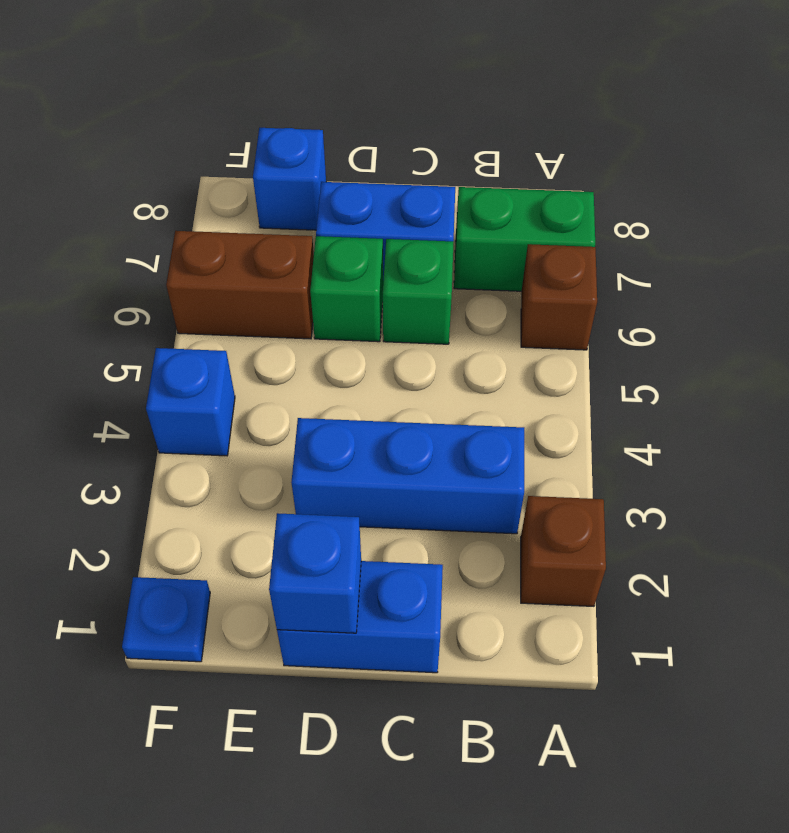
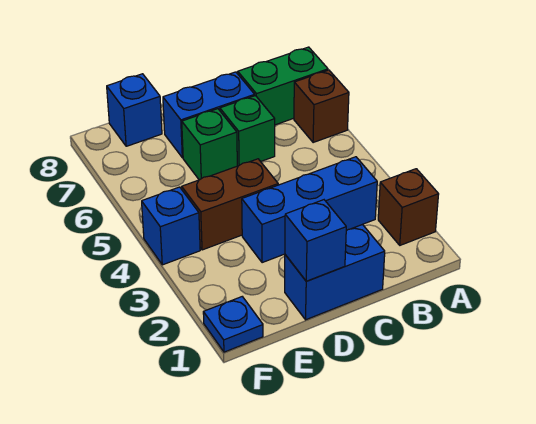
brown 1x2 brick [166,231,314,339] -> brown 1x2 brick moved to [182,159,278,250]

